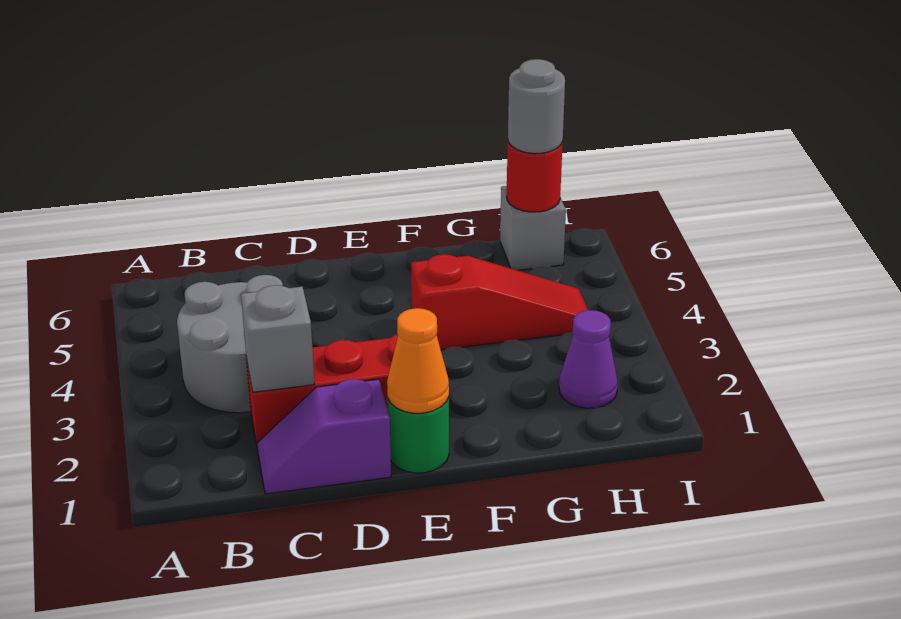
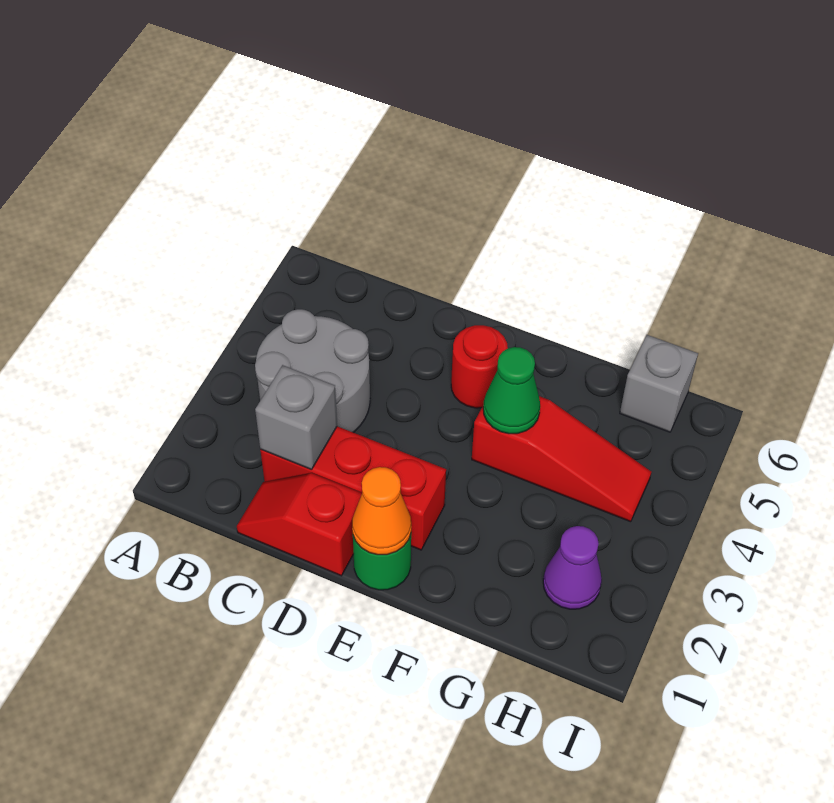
purple 1x2 slope [257,379,391,494] -> red 1x2 slope [237,473,362,576]
none -> green 1x1 cone [483,347,540,434]
red 1x1 round brick [507,142,563,212] -> red 1x1 round brick moved to [451,325,508,408]
grey 1x1 round brick [508,59,565,154] -> none

